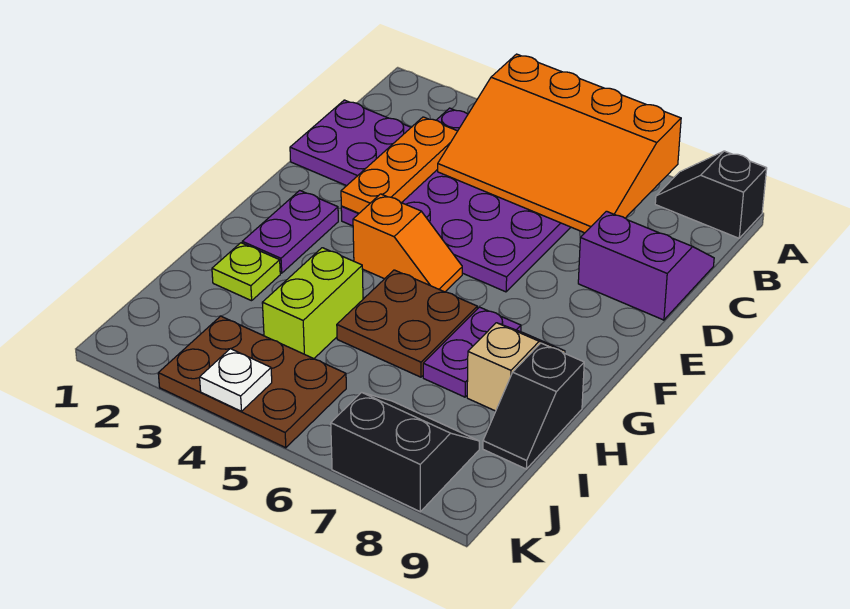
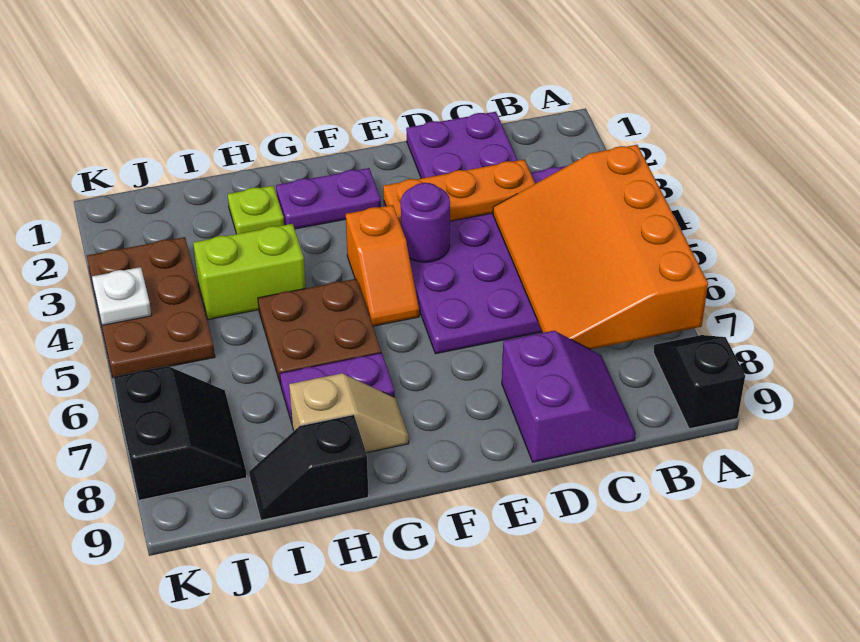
none -> purple 1x1 round brick [401,183,450,262]

